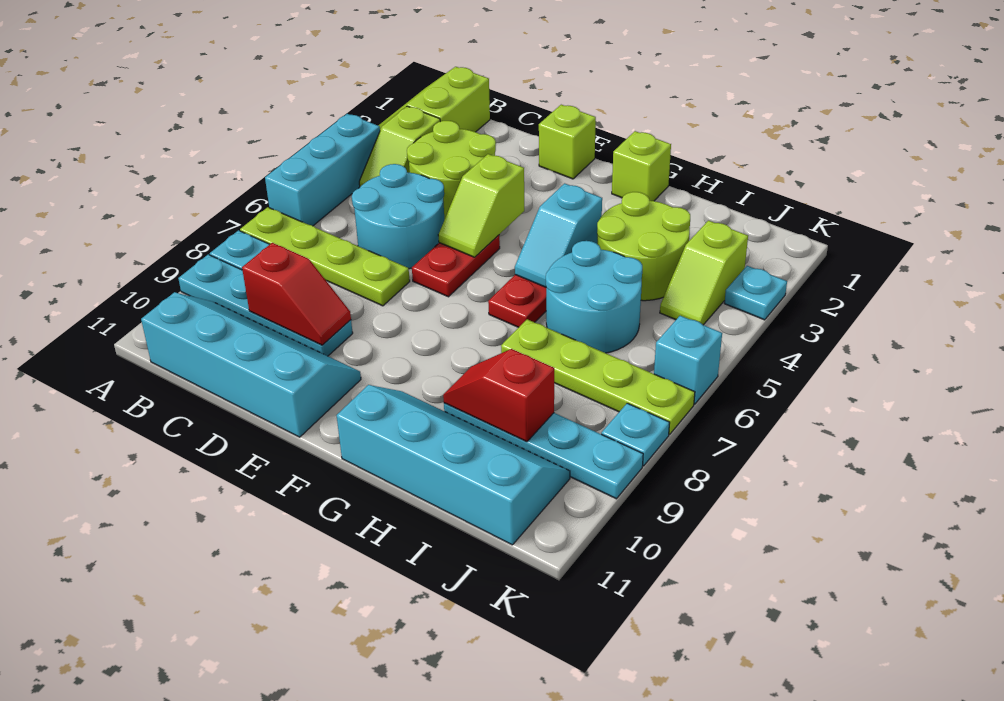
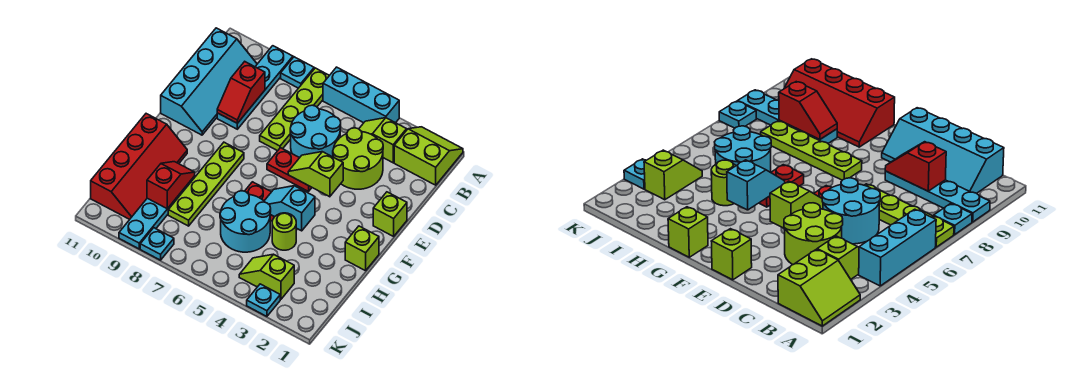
cyan 2x4 slope [337,385,570,545] -> red 2x4 slope [91,114,187,219]
lime 2x2 round brick [597,192,690,301] -> lime 1x1 round brick [272,213,296,250]
lime 1x4 plate [501,319,695,434] -> lime 1x4 plate moved to [168,142,244,226]
cyan 1x1 brick [654,316,722,404] -> none

